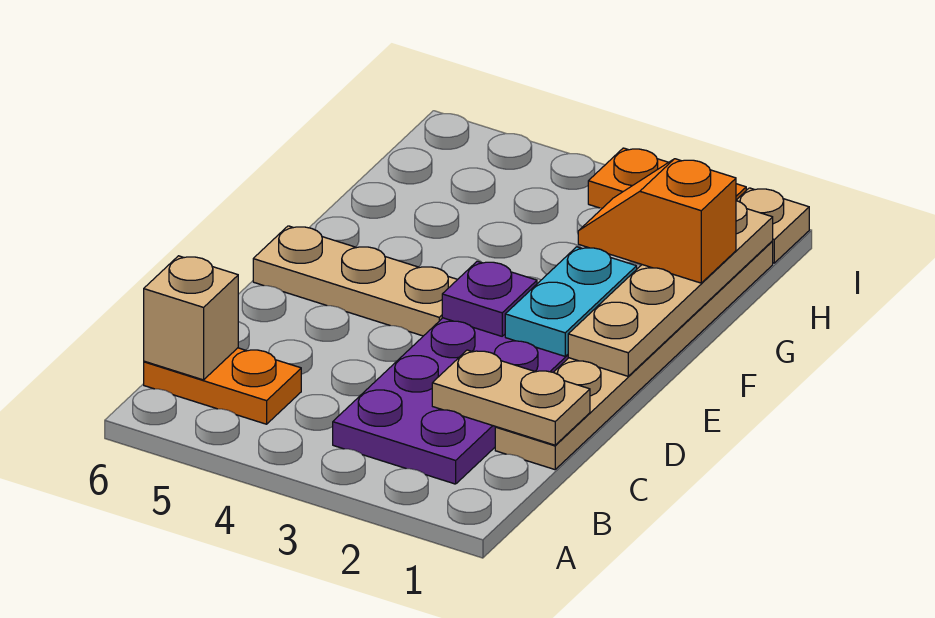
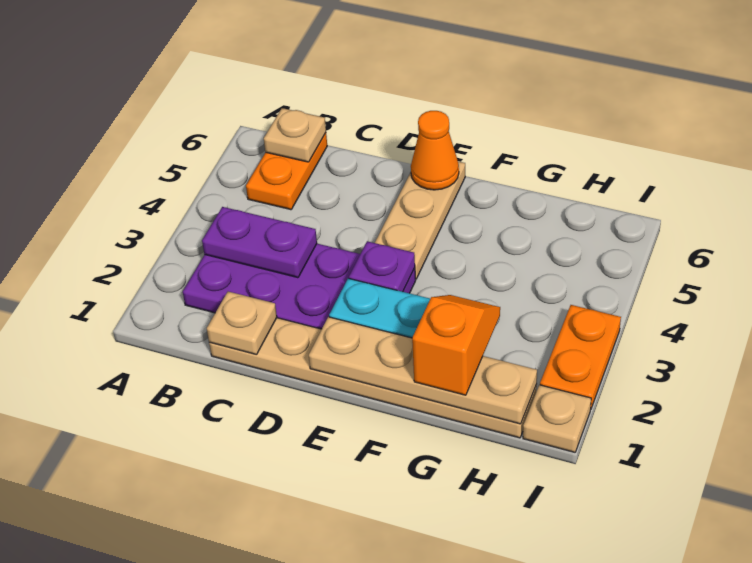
none -> purple 1x2 plate [202,207,317,278]
tan 1x1 brick [144,256,238,380] -> tan 1x1 plate [264,108,326,162]
tan 1x2 plate [432,350,590,445] -> tan 1x1 plate [207,292,277,355]
none -> orange 1x1 cone [411,111,459,190]

